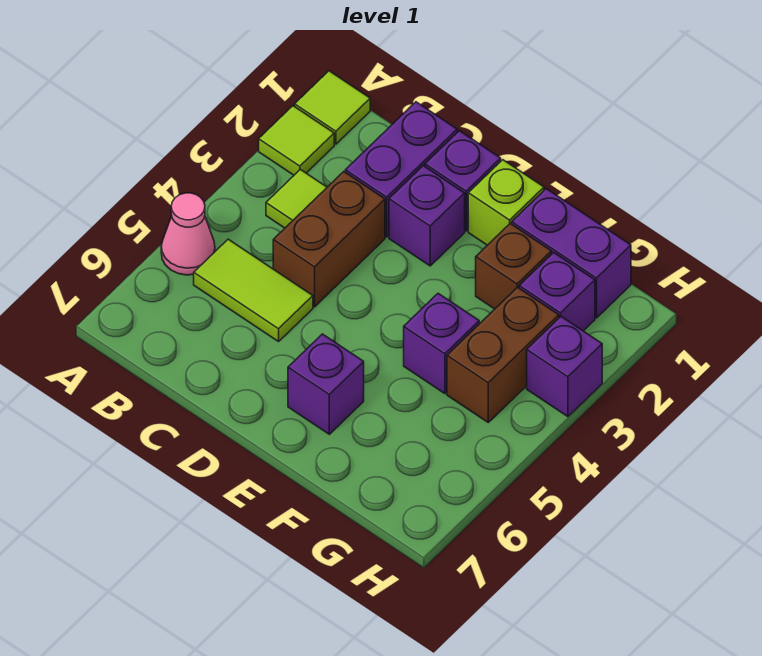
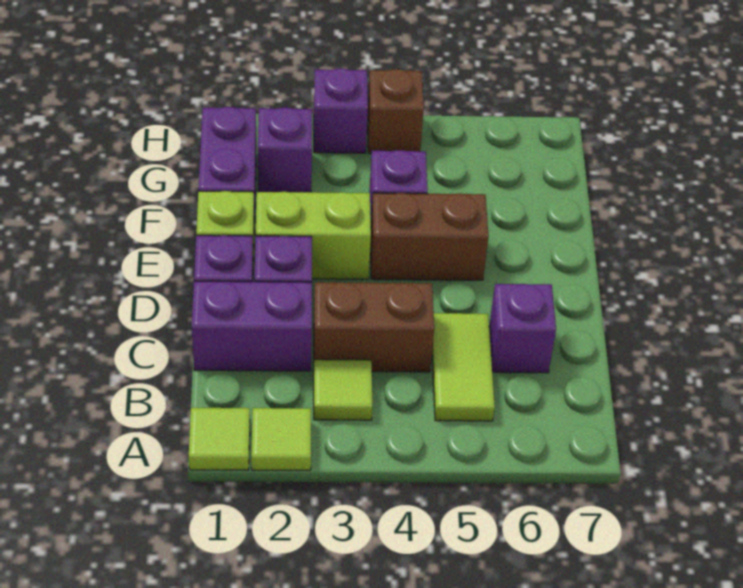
pink 1x1 cone [161,193,215,275] -> none
none -> lime 1x2 brick [256,192,371,279]
purple 1x1 brick [288,334,364,434] -> purple 1x1 brick moved to [489,284,556,373]
brown 1x1 brick [476,224,551,309] -> brown 1x1 brick moved to [367,69,424,153]
brown 1x2 brick [447,287,559,422] -> brown 1x2 brick moved to [370,193,489,280]

